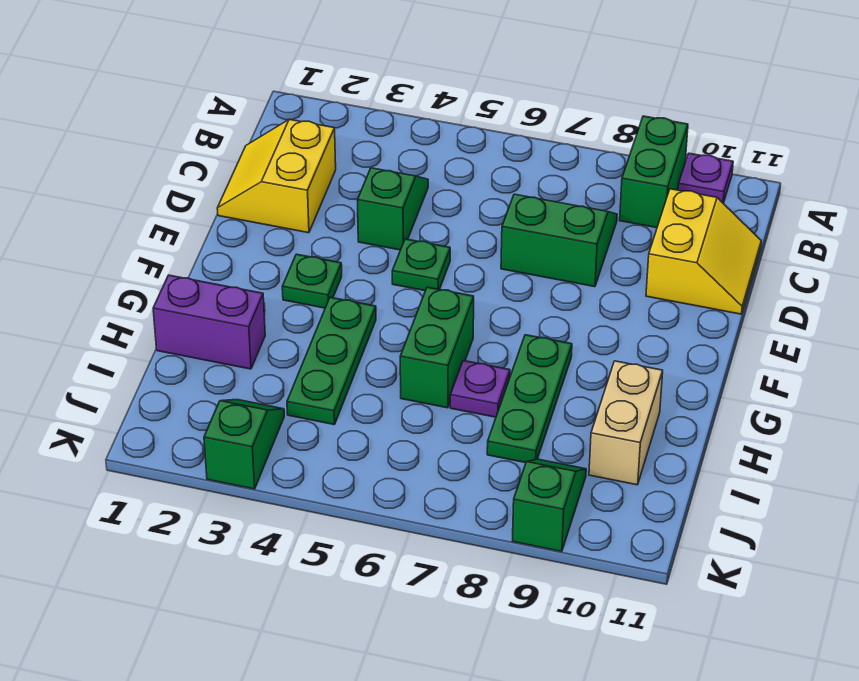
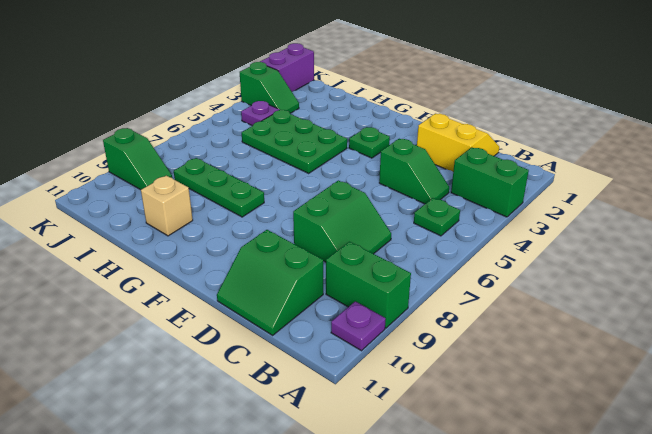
yellow 2x2 slope [646,189,761,314] -> green 2x2 slope [217,230,323,335]
green 1x1 plate [392,239,450,291] -> green 1x1 plate moved to [414,198,460,236]
green 1x3 plate [287,297,376,425] -> green 2x3 plate [242,110,347,173]
green 1x2 brick [400,287,474,408] -> green 1x2 brick moved to [451,147,529,217]
purple 1x2 brick [153,275,265,369] -> purple 1x2 brick moved to [260,43,314,91]
purple 1x1 plate [450,361,510,417] -> purple 1x1 plate moved to [241,101,280,126]
tan 1x2 brick [589,361,663,485] -> tan 1x1 brick [141,176,193,236]

